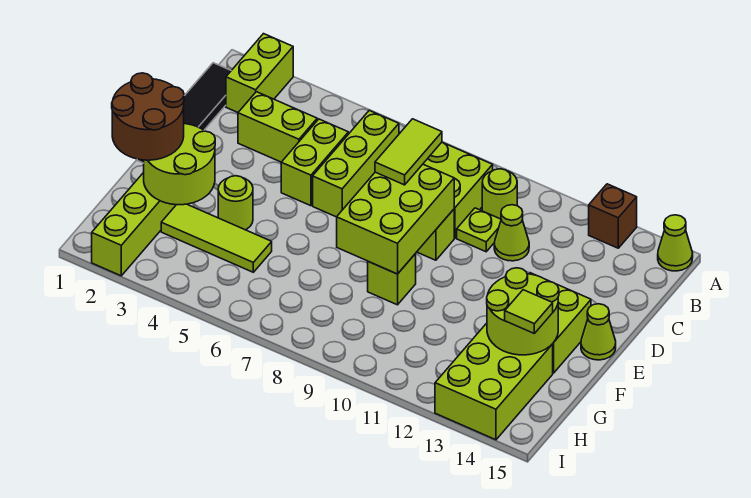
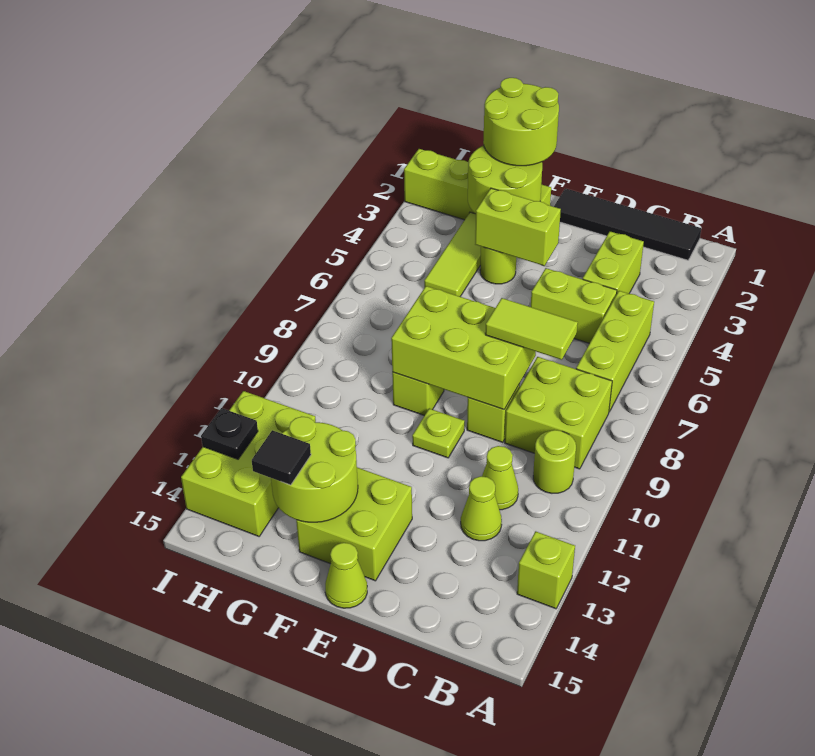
lime 1x2 brick [226,34,293,112] -> lime 1x2 brick moved to [475,188,561,266]
brown 1x1 brick [589,184,637,248] -> lime 1x1 brick [517,531,575,609]
lime 1x1 cone [658,215,693,271] -> lime 1x1 cone moved to [461,476,502,541]
lime 1x3 brick [313,110,399,217] -> lime 1x3 brick turned to [576,291,654,412]
lime 1x1 plate [457,208,501,252] -> lime 1x1 plate moved to [412,408,465,458]
brown 2x2 round brick [112,73,184,160] -> lime 2x2 round brick [483,78,559,166]
lime 2x3 brick [435,323,553,440] -> lime 2x3 brick turned to [181,391,316,536]
lime 1x1 tile [505,290,553,333] -> black 1x1 tile [252,430,311,485]
none -> black 1x1 plate [201,408,258,459]

